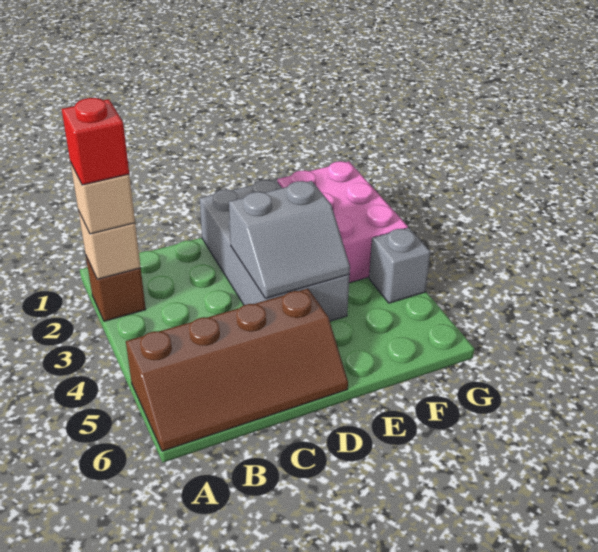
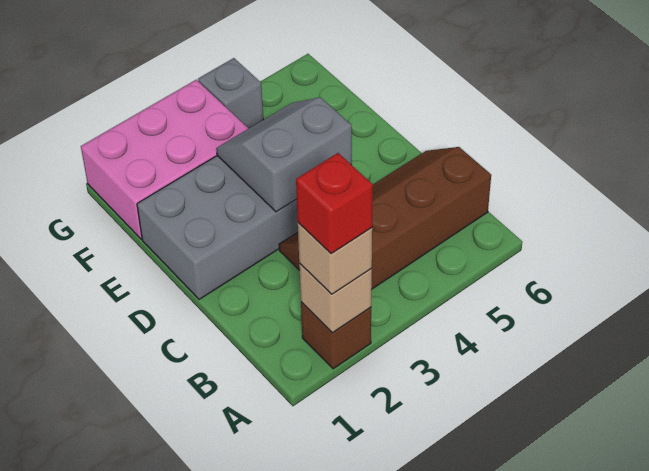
brown 2x4 slope [126,288,348,451] -> brown 2x4 slope turned to [279,147,491,290]
grey 2x2 slope [229,181,350,298] -> grey 2x2 slope turned to [216,97,352,212]

